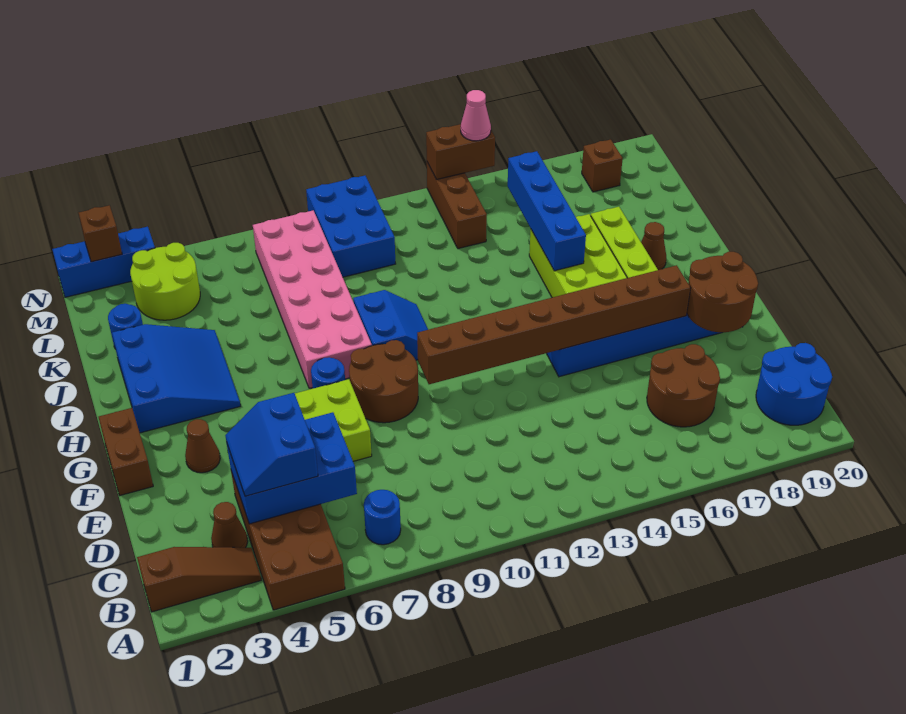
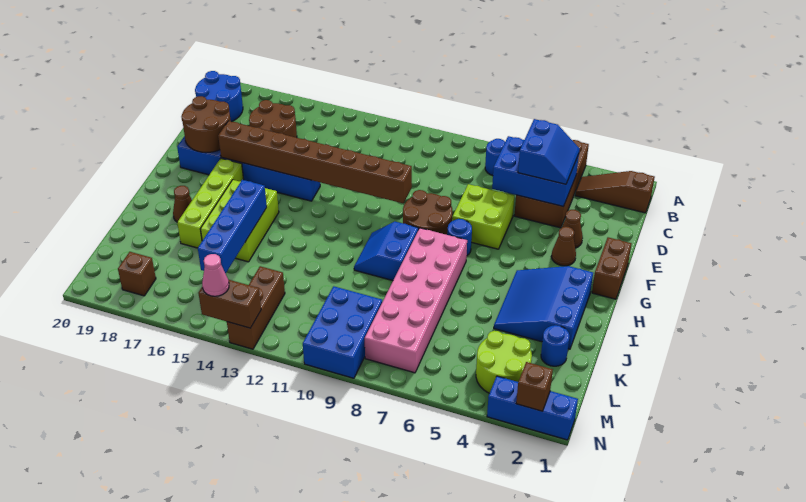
brown 1x1 cone [211,502,248,548] -> brown 1x1 cone moved to [562,210,583,248]

